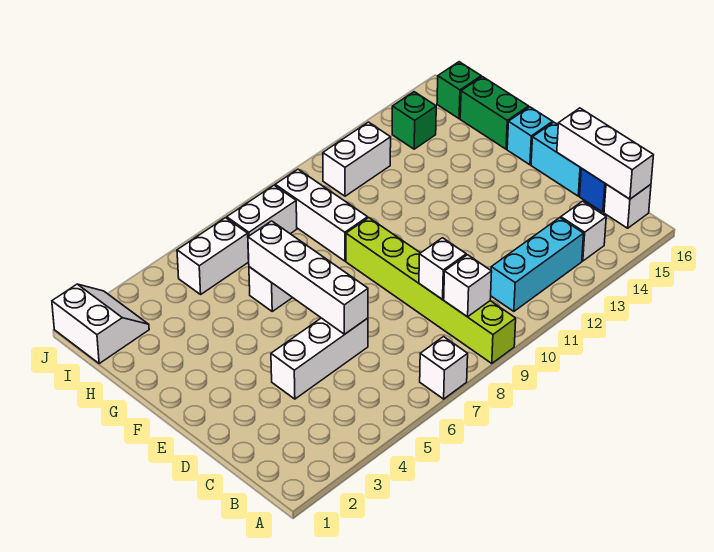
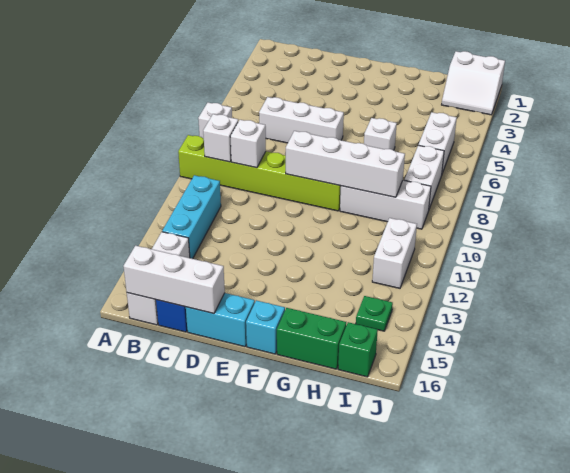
white 1x3 brick [271,318,368,399] -> white 1x3 brick turned to [259,97,344,143]
white 1x4 brick [248,221,368,334] -> white 1x4 brick moved to [286,131,405,197]
green 1x1 brick [392,92,436,149] -> green 1x1 plate [356,296,393,331]

